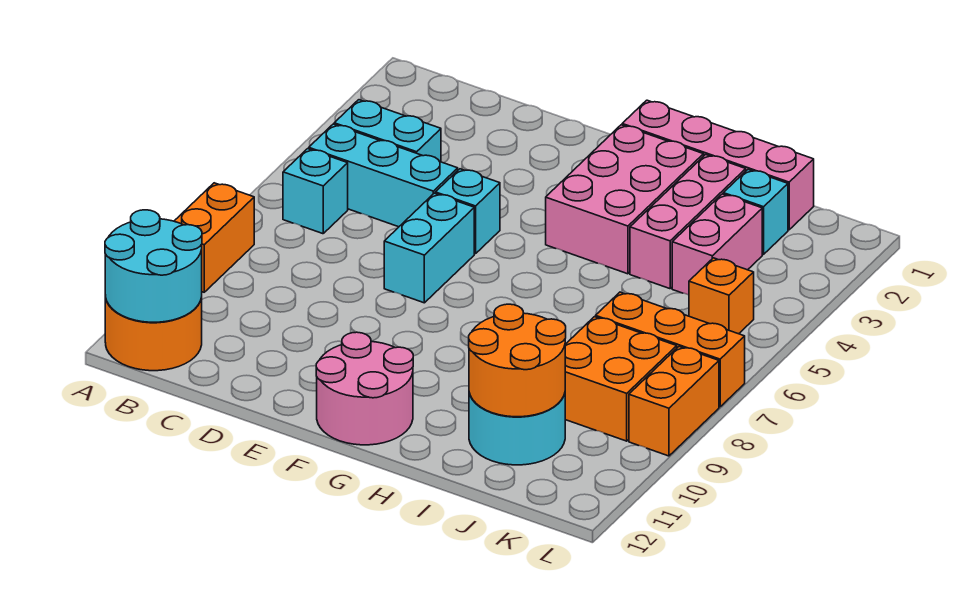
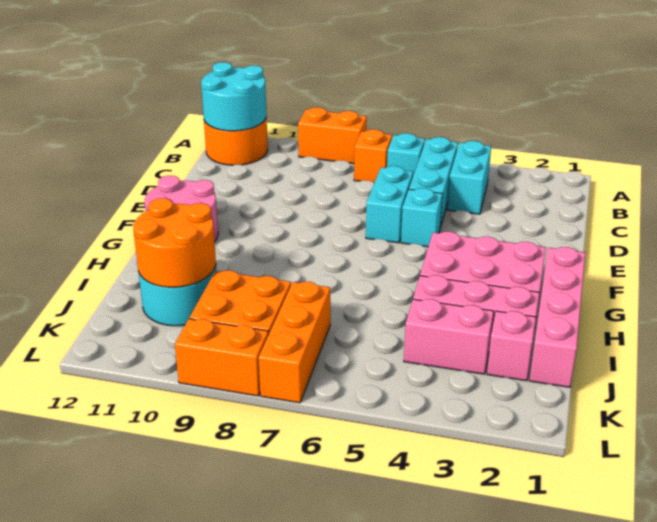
cyan 1x2 brick [384,193,474,303] -> cyan 1x2 brick turned to [366,166,413,243]
cyan 1x1 brick [723,170,788,254] -> pink 1x1 brick [487,311,536,381]
orange 1x1 brick [689,258,754,334] -> orange 1x1 brick moved to [354,130,392,183]

